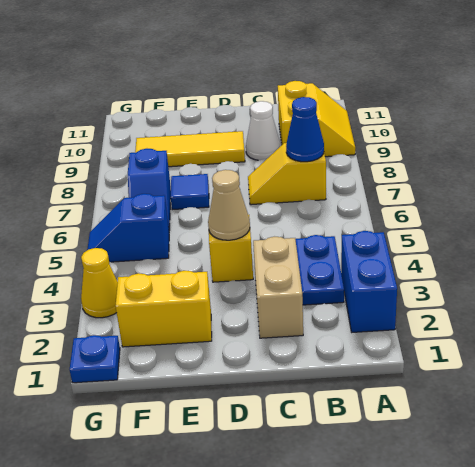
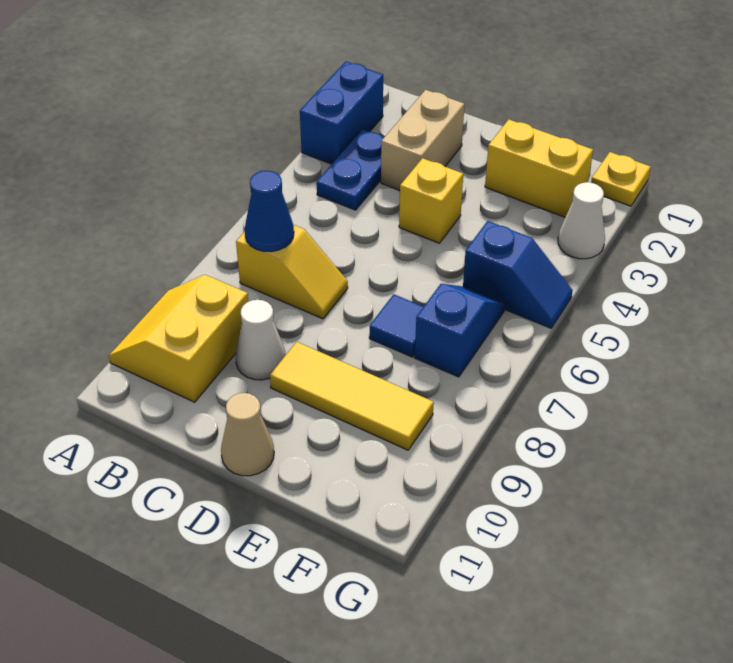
tan 1x1 cone [208,170,250,240] -> tan 1x1 cone moved to [221,393,274,476]
blue 1x1 plate [70,335,120,383] -> yellow 1x1 plate [591,152,651,206]
yellow 1x1 cone [81,248,118,318] -> white 1x1 cone [558,182,605,259]

